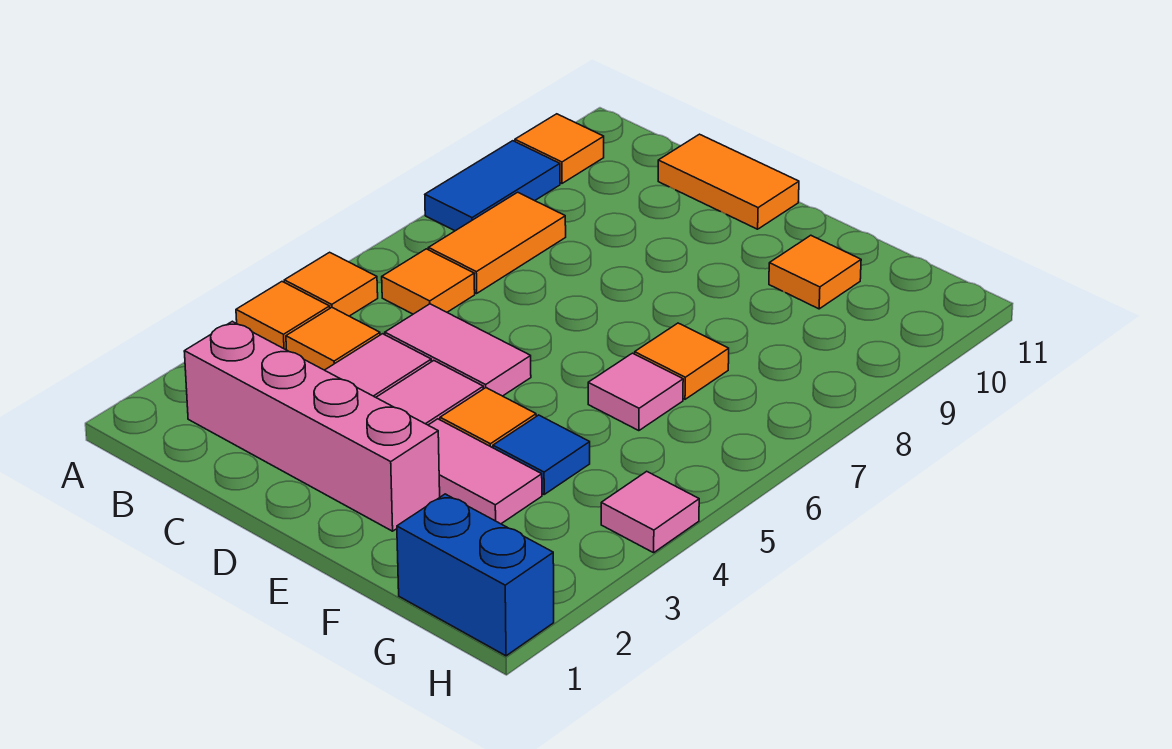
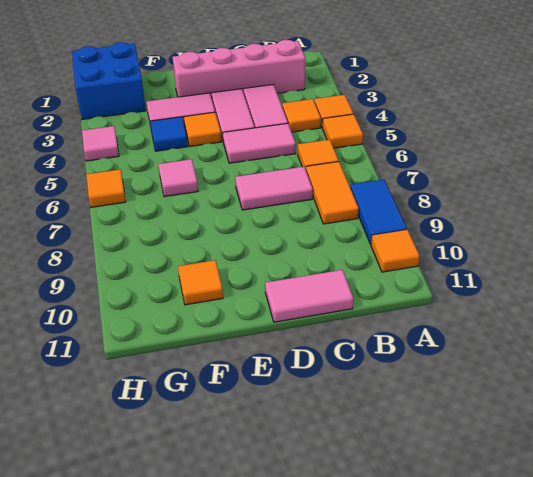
none -> pink 1x2 tile [235,167,313,210]
orange 1x2 tile [658,134,799,229] -> pink 1x2 tile [265,270,354,322]
orange 1x1 tile [635,323,729,399] -> orange 1x1 tile moved to [86,169,126,207]
blue 1x2 brick [397,494,554,656] -> blue 2x2 brick [72,42,146,119]

